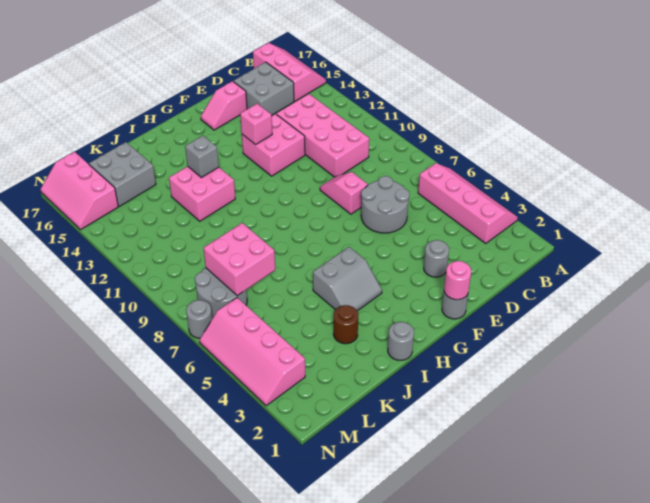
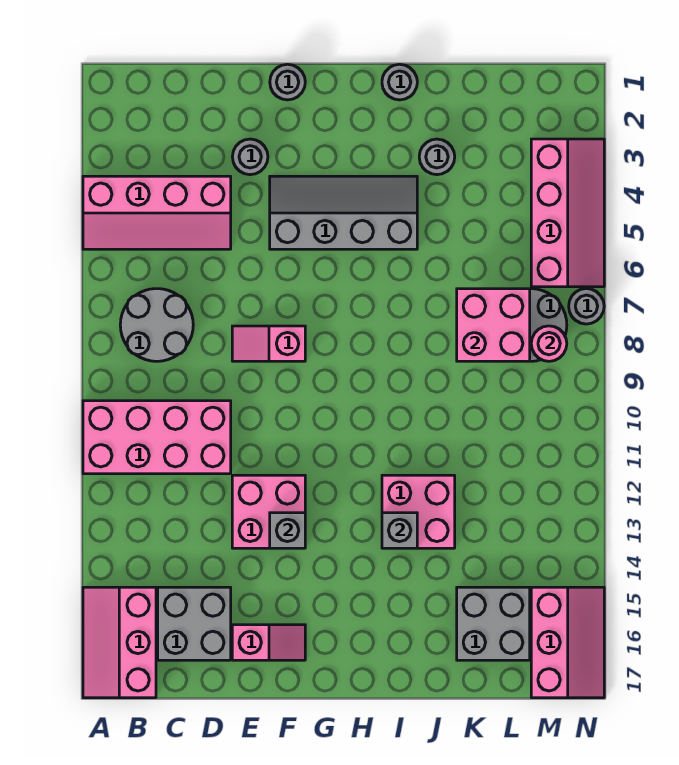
pink 2x4 slope [418,163,518,244] -> pink 2x4 slope turned to [83,176,231,249]
pink 2x4 brick [276,94,369,177] -> pink 2x4 brick turned to [83,401,231,474]
grey 2x2 round brick [361,176,409,233] -> grey 2x2 round brick moved to [120,289,193,361]
pink 1x2 slope [320,172,368,214] -> pink 1x2 slope turned to [232,326,305,361]
pink 1x1 round brick [444,261,471,300] -> pink 1x1 round brick moved to [531,326,567,361]
pink 1x1 brick [240,104,272,145] -> grey 1x1 brick [270,513,305,548]
grey 2x2 slope [313,247,382,311] -> grey 2x4 slope [270,176,417,249]
brown 1x1 round brick [333,305,358,344] -> grey 1x1 round brick [419,139,455,175]

